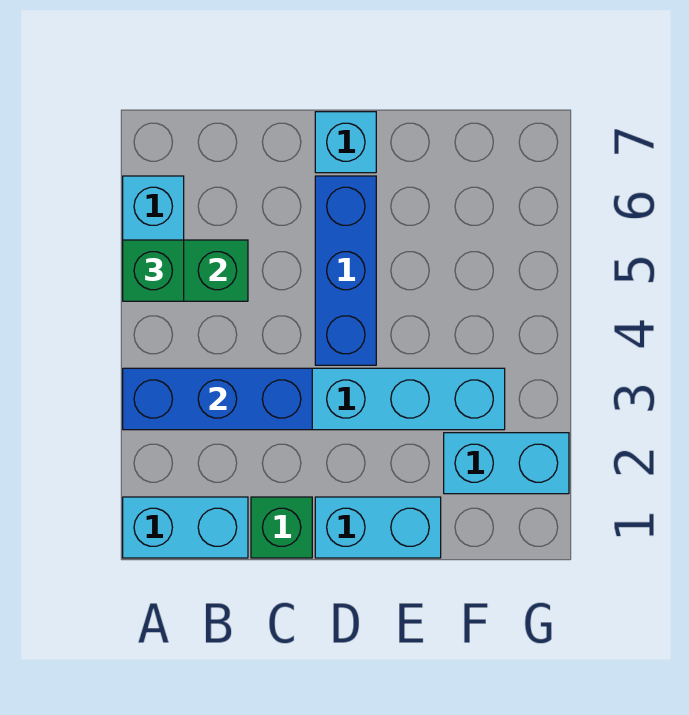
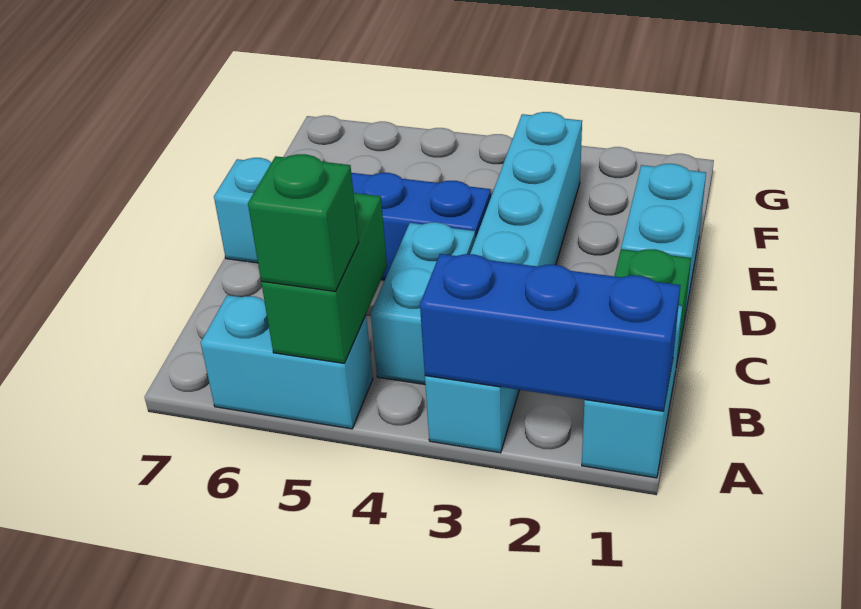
blue 1x3 brick [123,368,312,430] -> blue 1x3 brick turned to [420,254,681,411]
cyan 1x2 brick [444,433,569,494] -> cyan 1x2 brick moved to [371,222,475,384]

